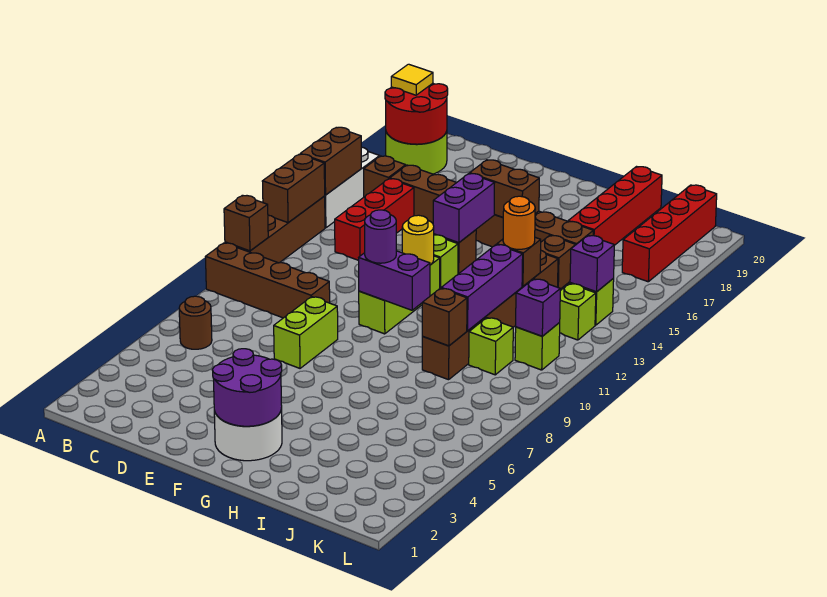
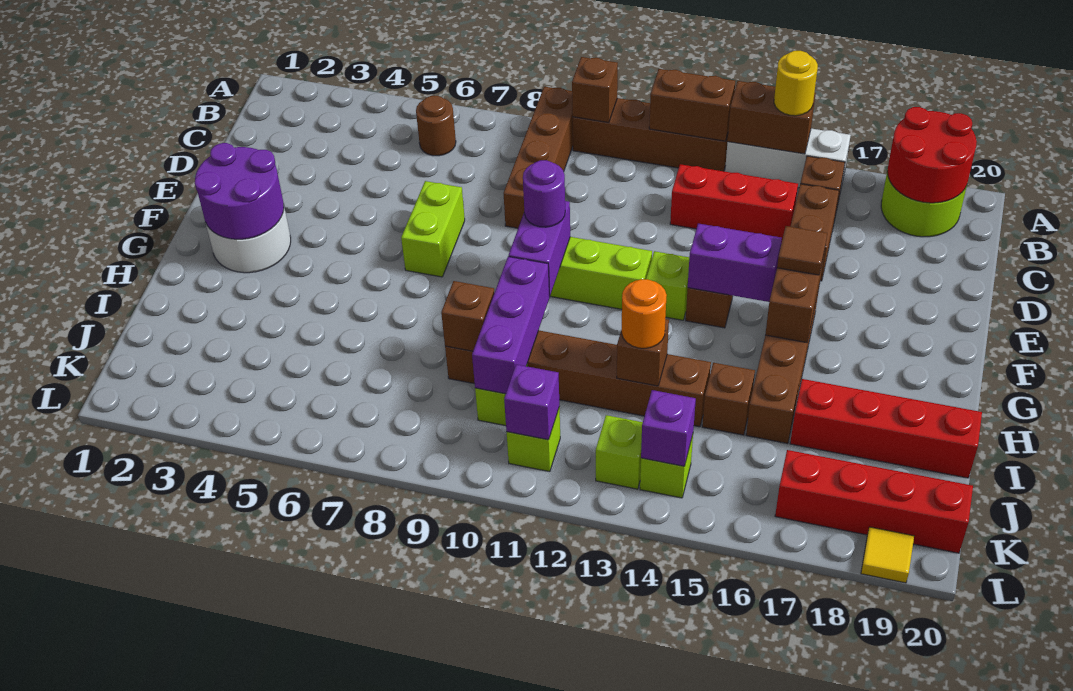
yellow 1x1 tile [391,64,433,95] -> yellow 1x1 tile moved to [861,527,914,583]
lime 1x2 brick [274,297,338,368] -> lime 1x2 brick turned to [401,181,465,277]
yellow 1x1 round brick [402,215,434,265] -> yellow 1x1 round brick moved to [774,51,818,116]
none -> brown 1x1 tile [777,226,827,275]
purple 1x3 brick [441,244,523,331] -> purple 1x3 brick turned to [472,256,550,394]

